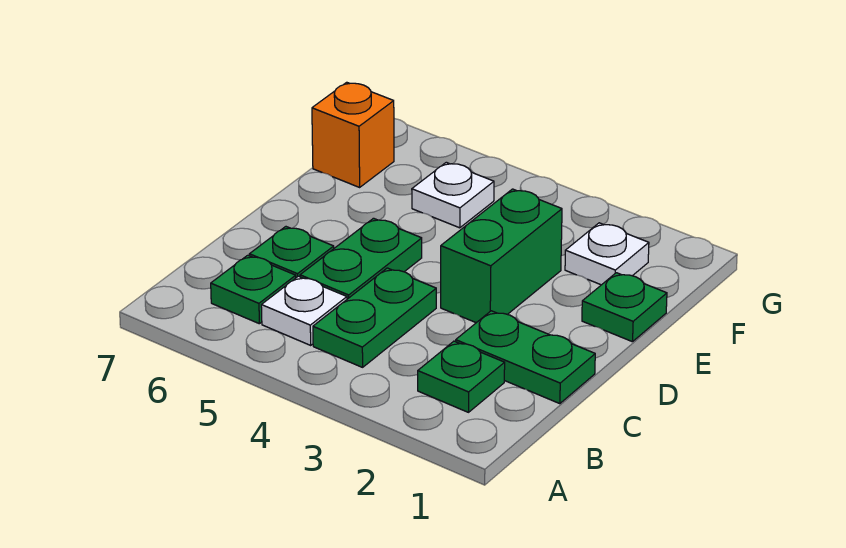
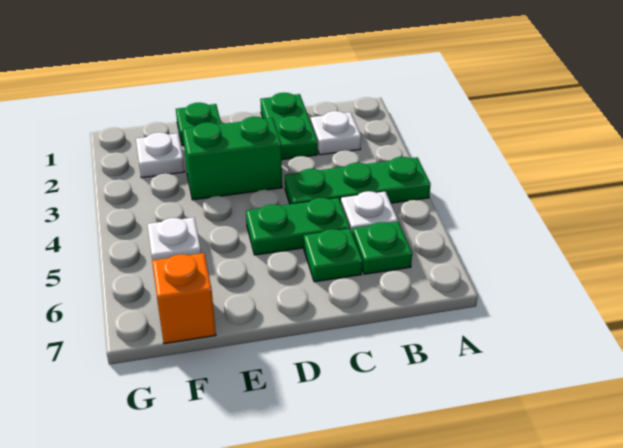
green 1x1 plate [418,341,505,412] -> white 1x1 plate [311,111,361,155]
green 1x2 plate [313,268,436,367] -> green 1x3 plate [285,157,431,204]

